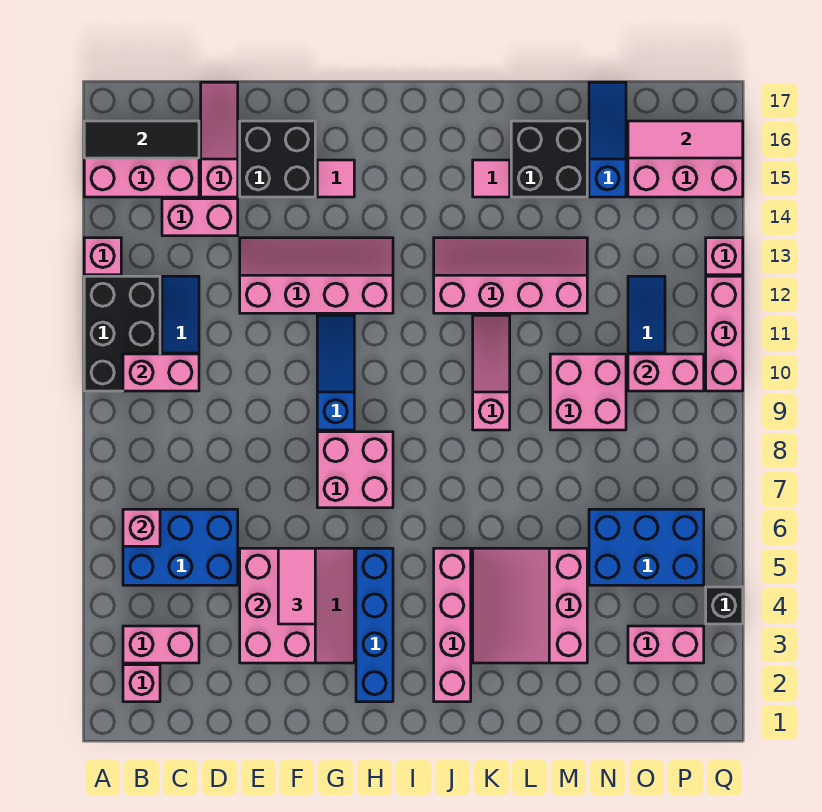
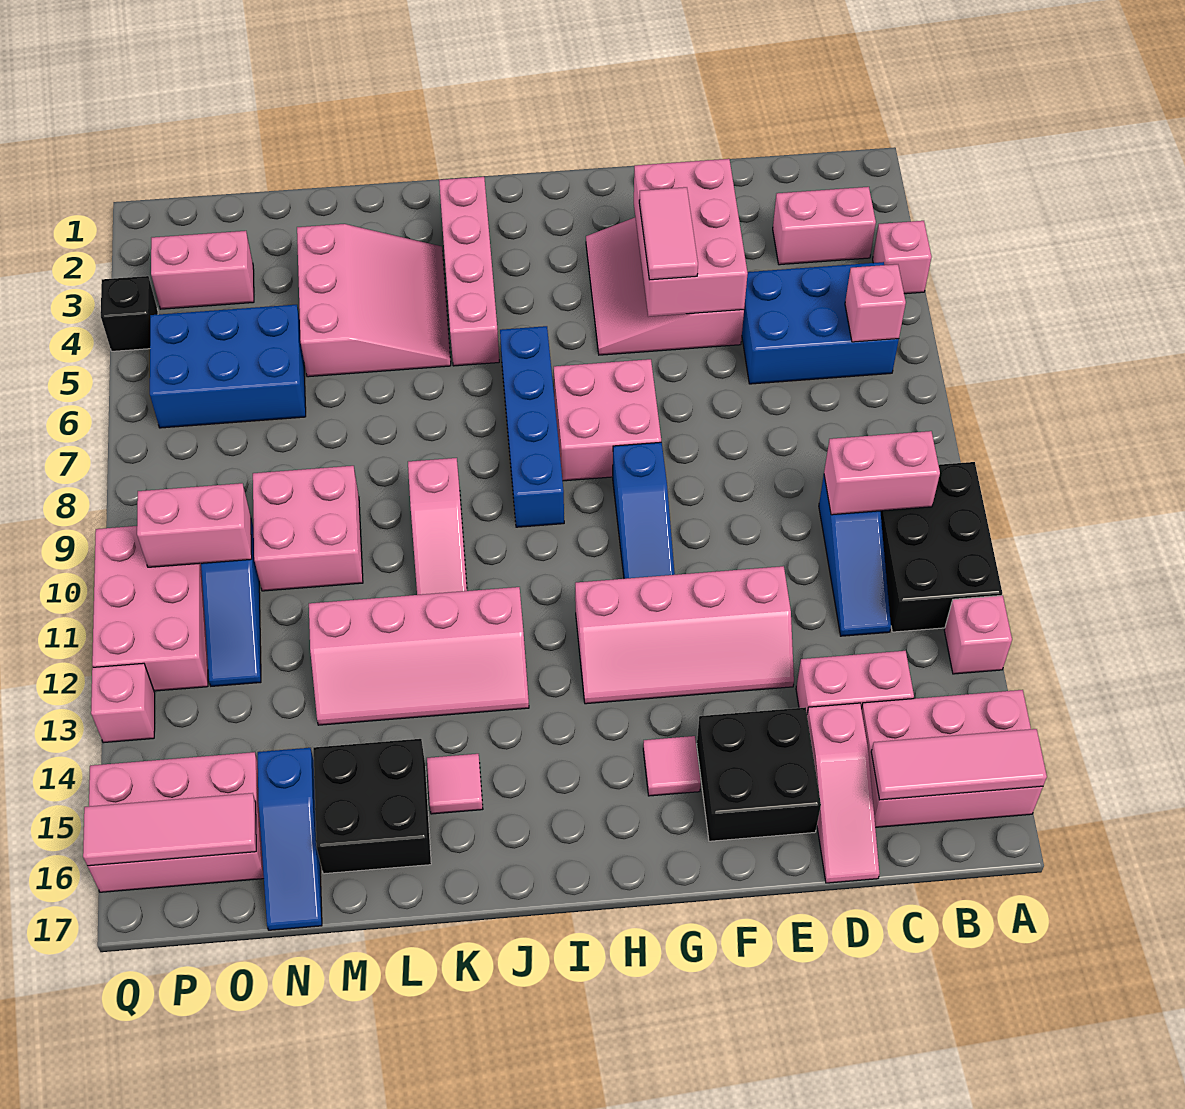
black 1x3 tile [84,121,199,158] -> pink 1x3 tile [871,729,1047,800]
pink 1x1 brick [123,665,160,702] -> pink 1x1 brick moved to [873,221,932,294]
blue 1x4 brick [356,548,393,702] -> blue 1x4 brick moved to [500,326,564,527]
pink 1x3 brick [706,276,743,391] -> pink 2x3 brick [92,526,208,691]

